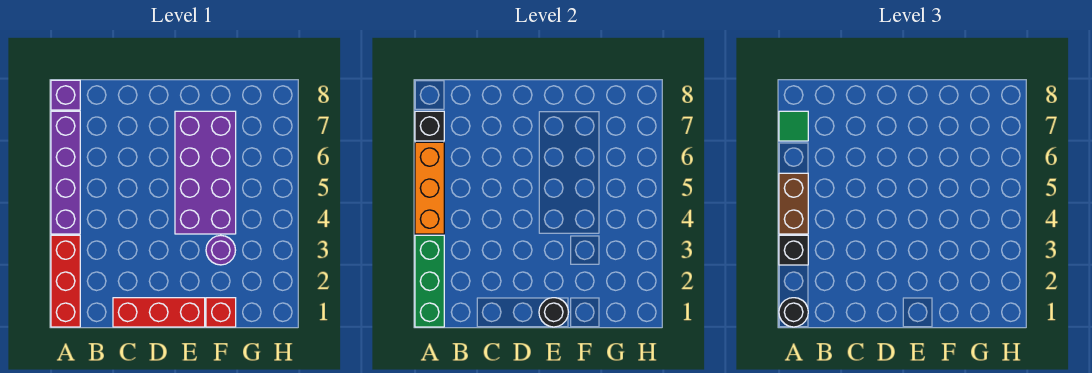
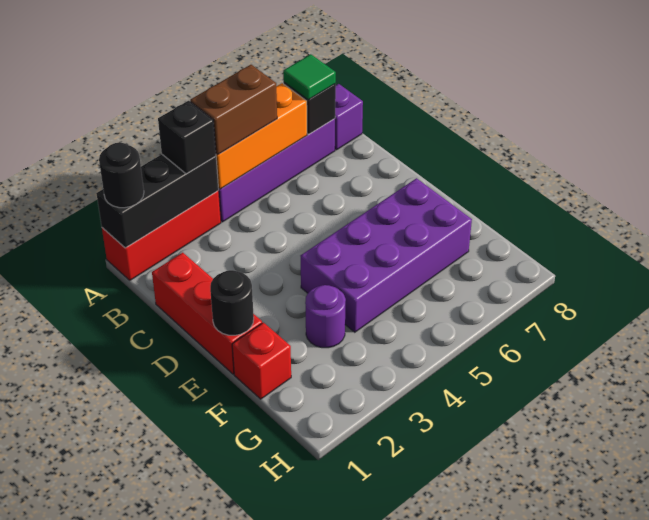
green 1x3 brick [415,235,444,327] -> black 1x3 brick [96,154,219,248]

